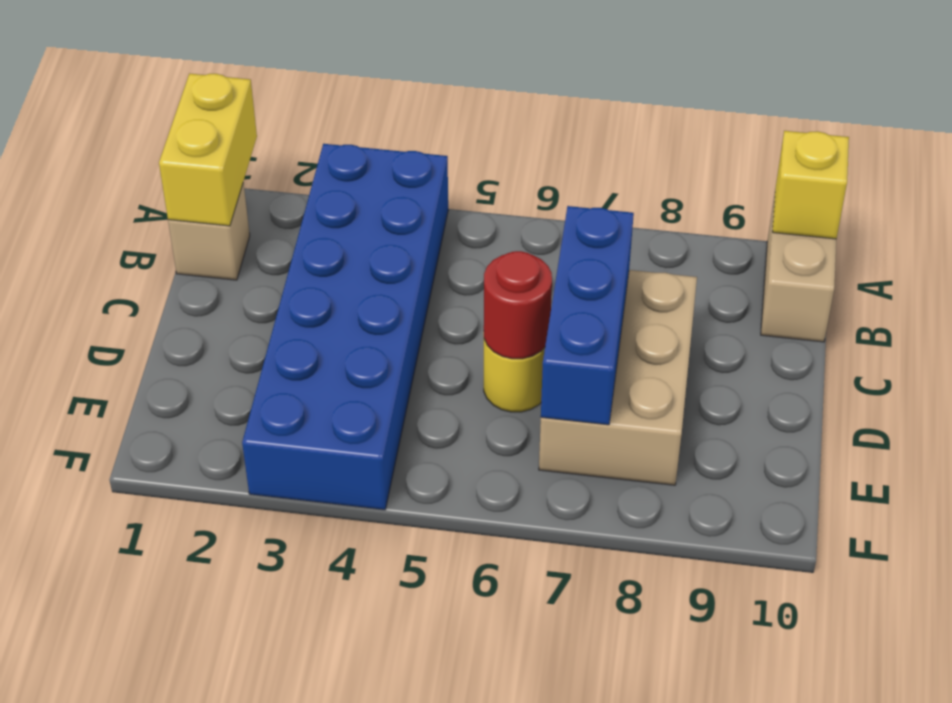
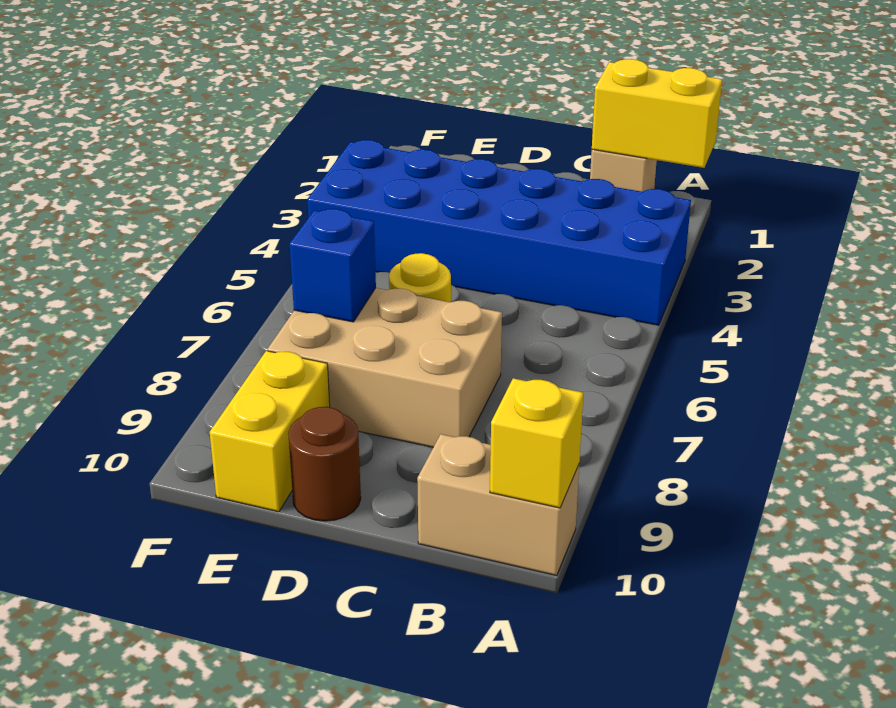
blue 1x3 brick [541,206,634,425] -> blue 1x1 brick [290,209,376,322]
red 1x1 round brick [484,251,552,359] -> none
none -> brown 1x1 round brick [288,407,361,521]
none -> yellow 1x2 brick [210,351,330,512]

